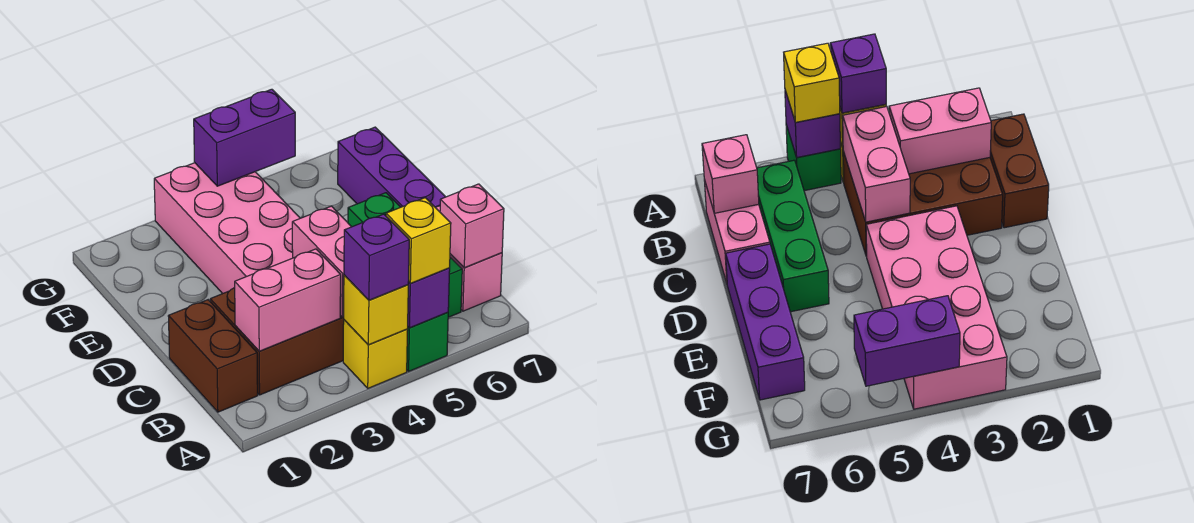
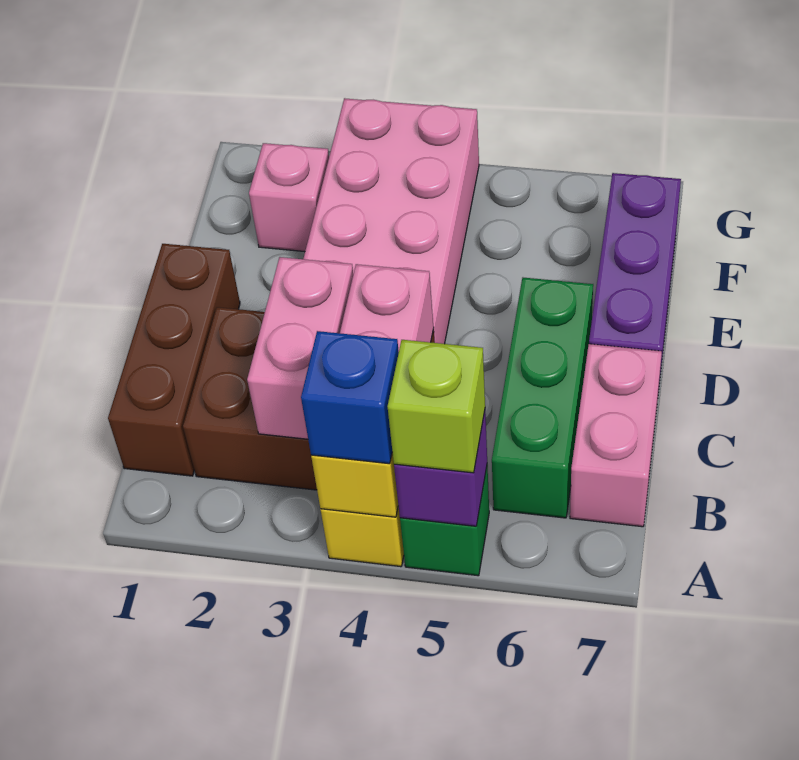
purple 1x1 brick [344,214,409,300] -> blue 1x1 brick [301,331,399,464]
yellow 1x1 brick [386,198,451,283] -> lime 1x1 brick [388,340,485,473]
brown 1x2 brick [168,300,258,412] -> brown 1x3 brick [108,244,240,476]
pink 1x2 brick [235,249,341,351] -> pink 1x2 brick turned to [247,257,353,439]
pink 1x1 brick [440,184,504,268] -> pink 1x1 brick moved to [249,143,329,252]
purple 1x2 brick [194,89,295,186] -> none

